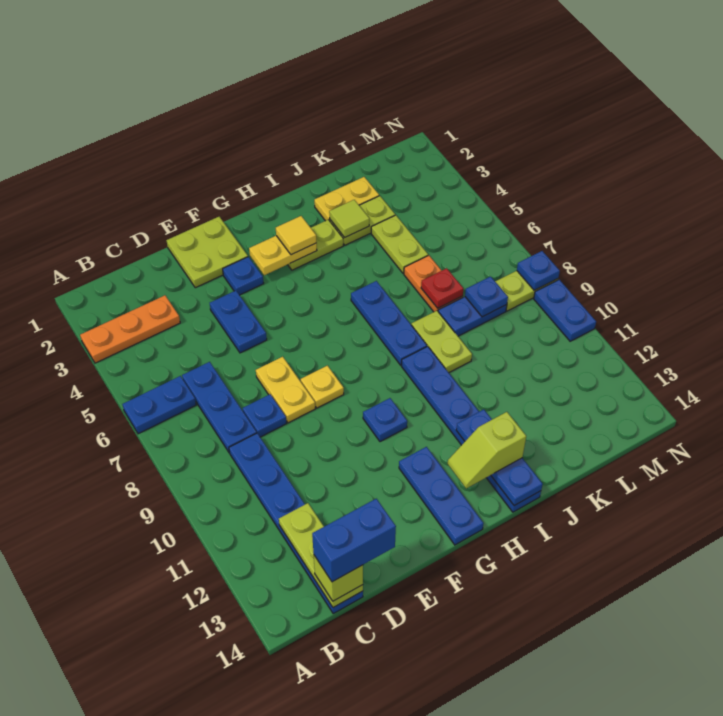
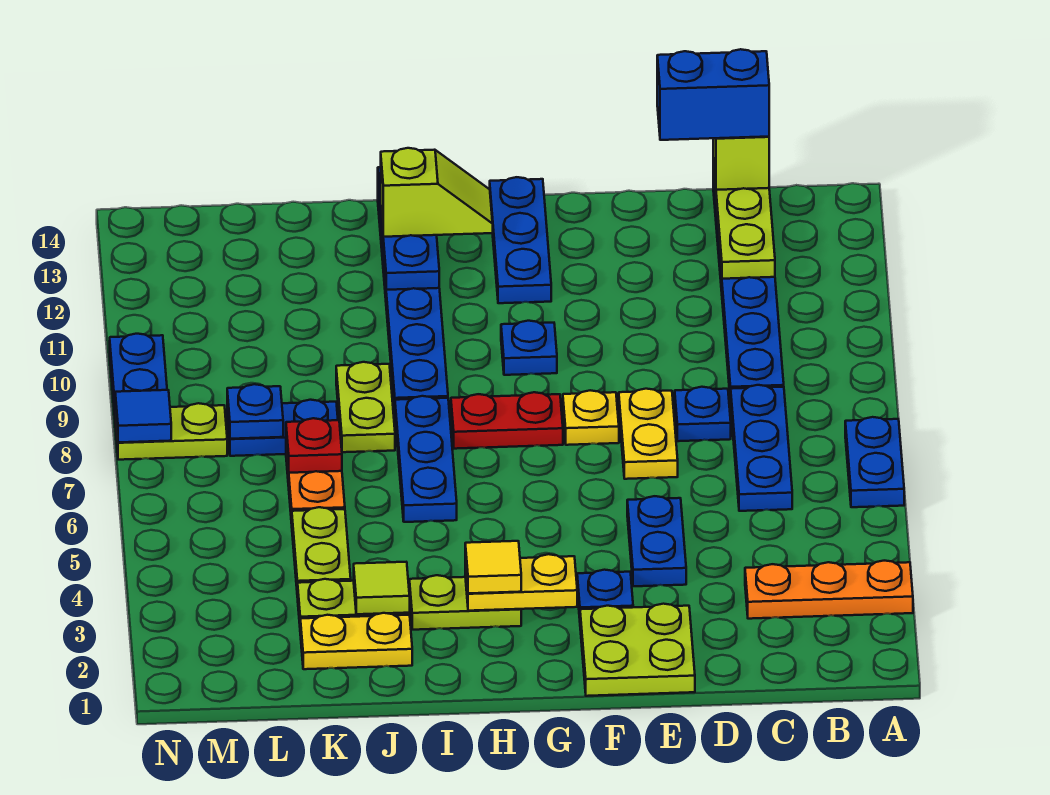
blue 1x2 plate [122,376,196,434] -> blue 1x2 plate turned to [845,417,904,507]
none -> red 1x2 plate [451,392,563,449]
blue 1x1 plate [517,251,560,290] -> blue 1x1 tile [115,390,171,442]

